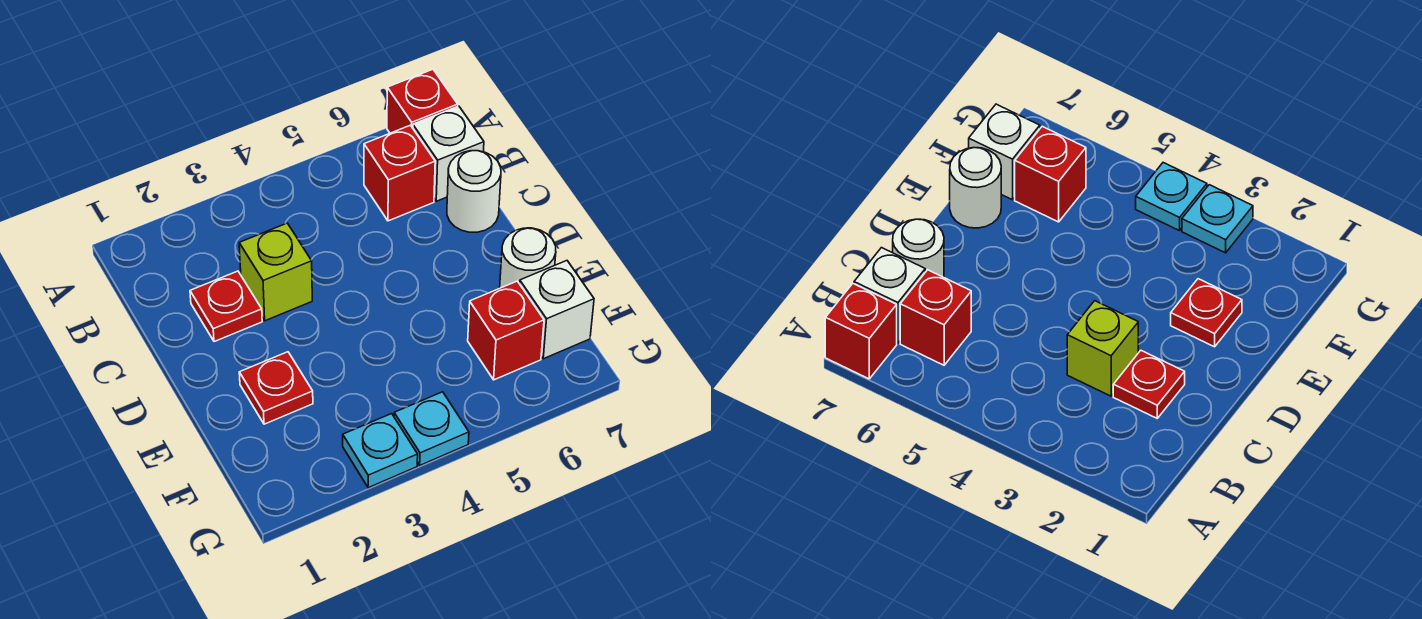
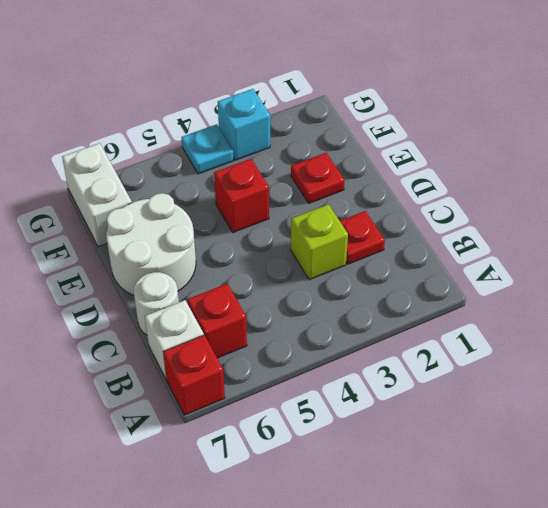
white 1x1 round brick [500,228,556,288] -> white 2x2 round brick [106,193,196,295]
red 1x1 brick [468,281,544,380] -> red 1x1 brick moved to [214,159,269,232]
white 1x1 brick [520,261,594,359] -> white 1x2 brick [62,143,132,247]
cyan 1x1 plate [343,414,418,488] -> cyan 1x1 brick [218,89,270,160]

